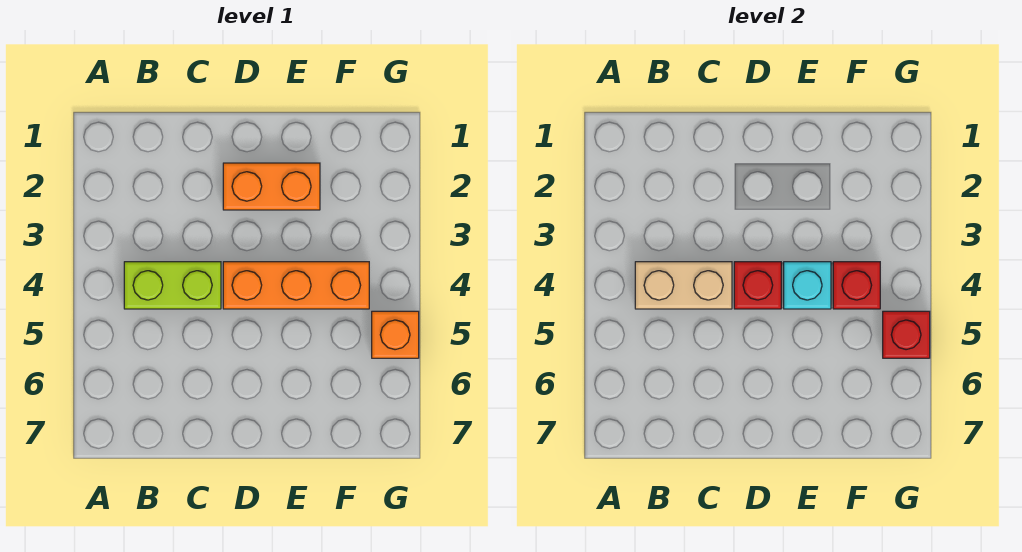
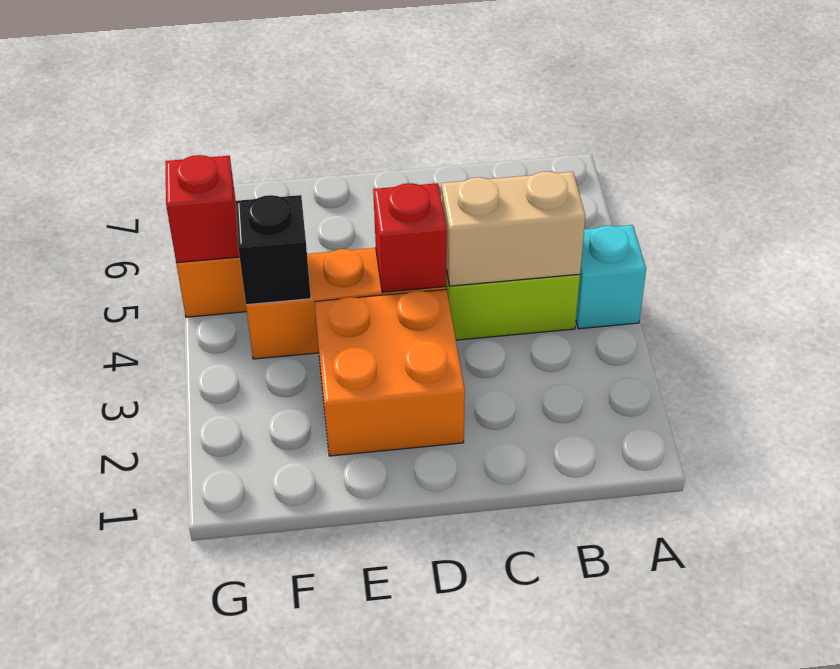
orange 1x2 brick [223,163,320,210] -> orange 2x2 brick [315,289,465,456]
cyan 1x1 brick [784,262,831,309] -> cyan 1x1 brick moved to [576,225,646,329]
red 1x1 brick [833,262,880,309] -> black 1x1 brick [236,195,311,305]

